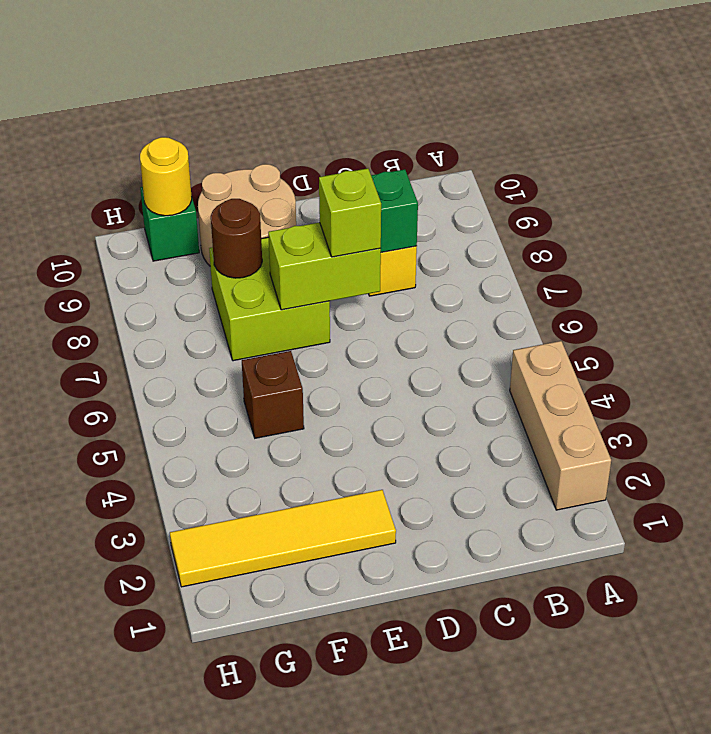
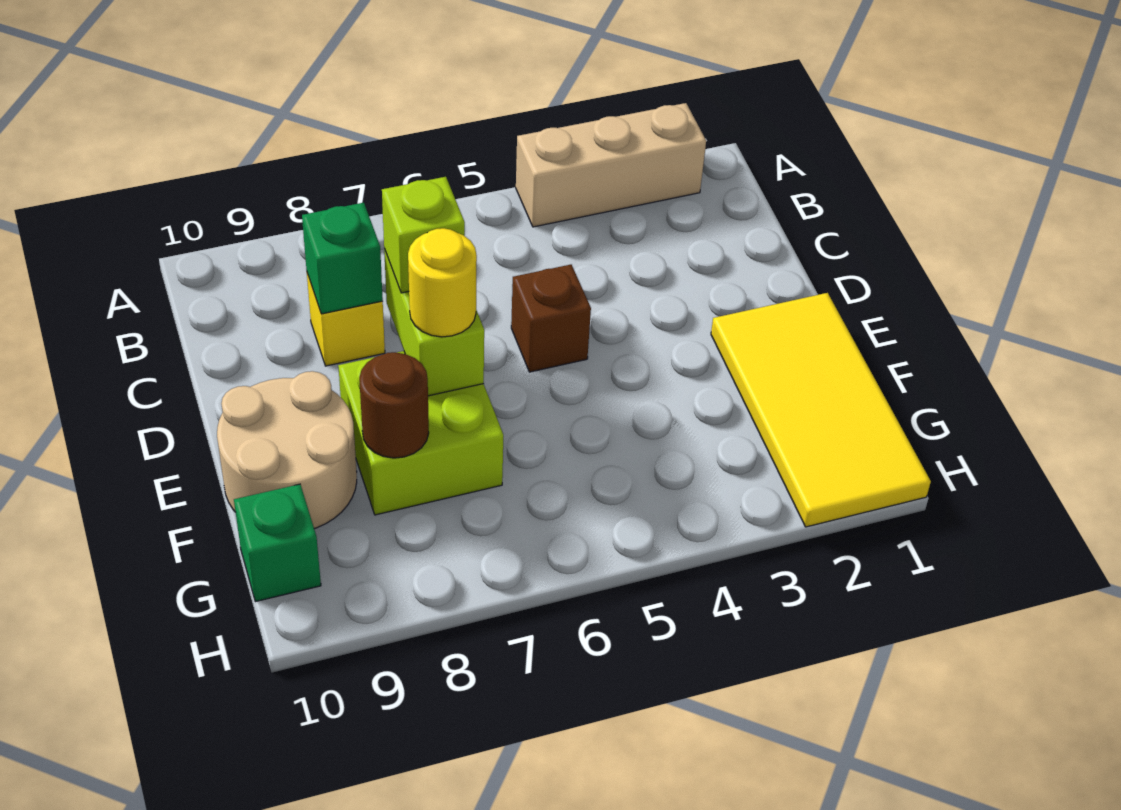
yellow 1x4 tile [170,490,396,587] -> yellow 2x4 tile [711,293,931,527]
brown 1x1 brick [242,351,304,438] -> brown 1x1 brick moved to [511,265,591,372]
yellow 1x1 round brick [140,137,192,216] -> yellow 1x1 round brick moved to [408,228,477,337]

